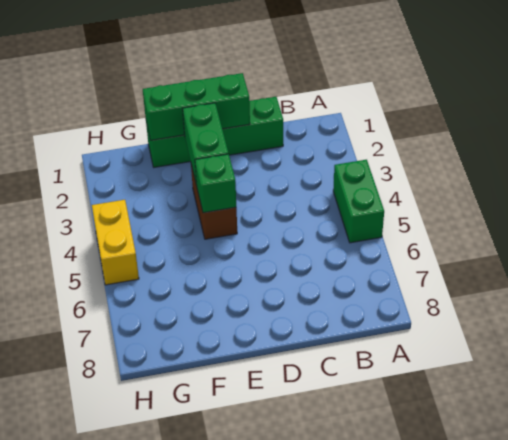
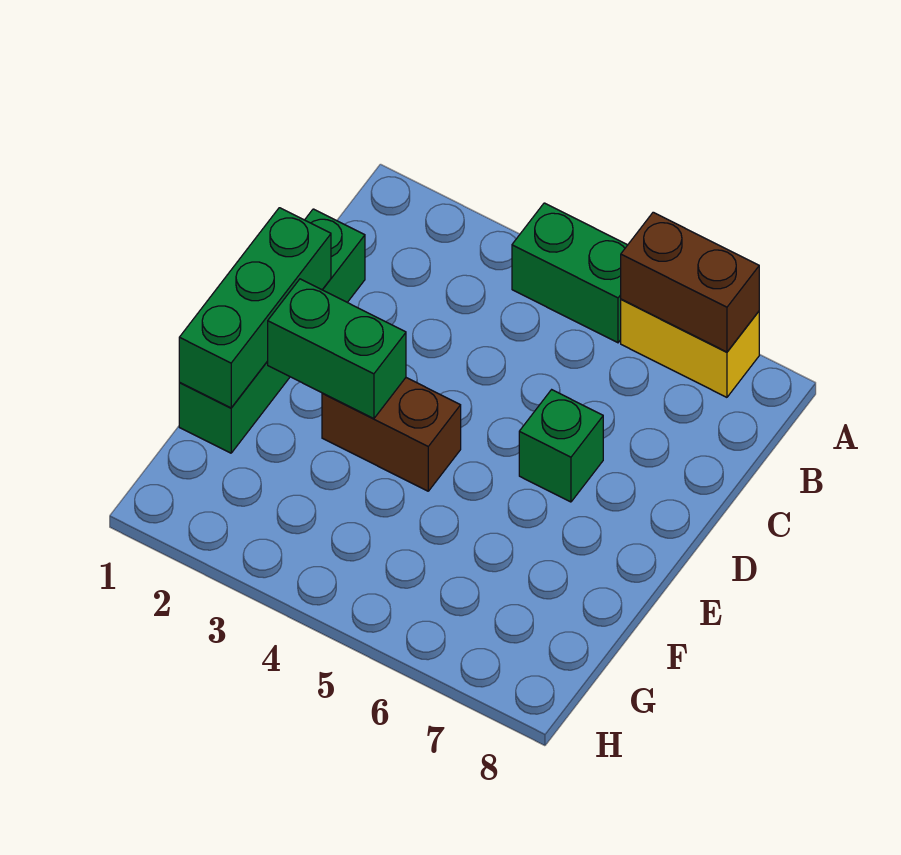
none -> brown 1x2 brick [621,212,759,352]
green 1x1 brick [195,154,236,213] -> green 1x1 brick moved to [519,390,603,502]
yellow 1x2 brick [92,200,139,285] -> yellow 1x2 brick moved to [621,299,759,397]

